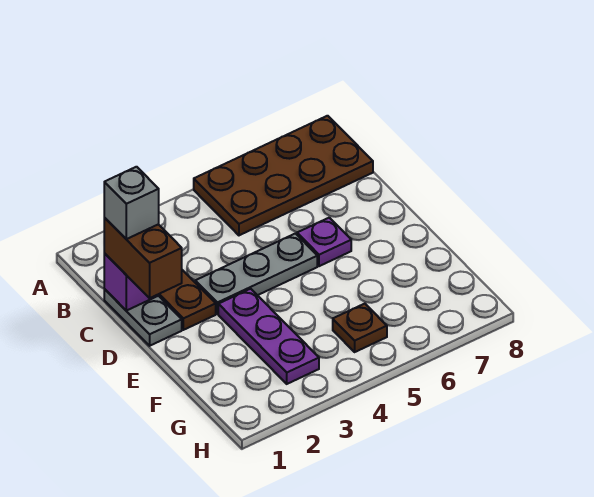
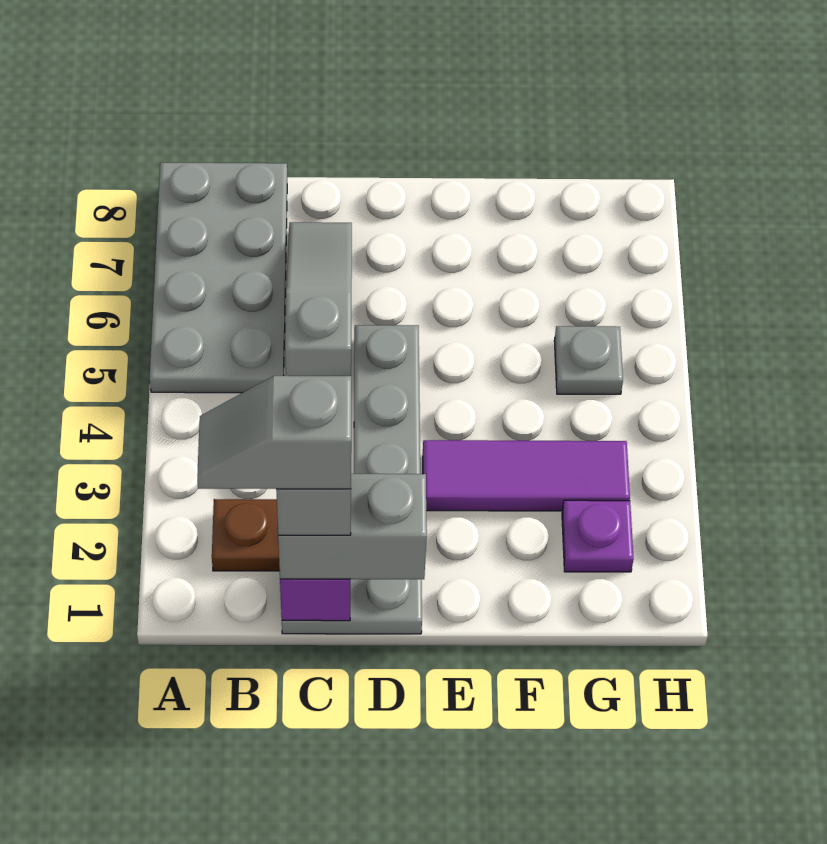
brown 2x4 plate [194,116,373,235] -> grey 2x4 plate [150,162,287,393]
none -> grey 1x2 slope [197,376,351,489]
brown 1x2 brick [104,218,182,298] -> grey 1x2 brick [278,474,427,579]
none -> grey 1x3 slope [285,222,352,376]
purple 1x1 plate [297,218,351,266] -> purple 1x1 plate moved to [562,500,634,572]
purple 1x3 plate [218,289,319,384] -> purple 1x3 tile [423,440,630,511]
brown 1x1 plate [333,304,387,352] -> grey 1x1 plate [554,326,623,394]

